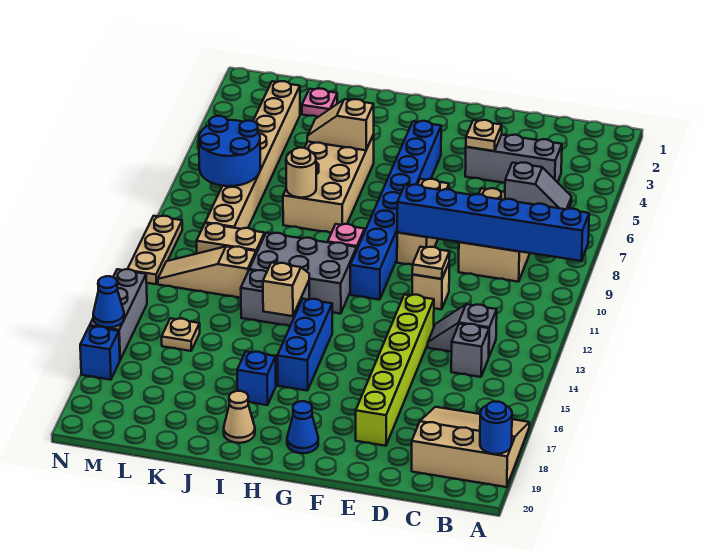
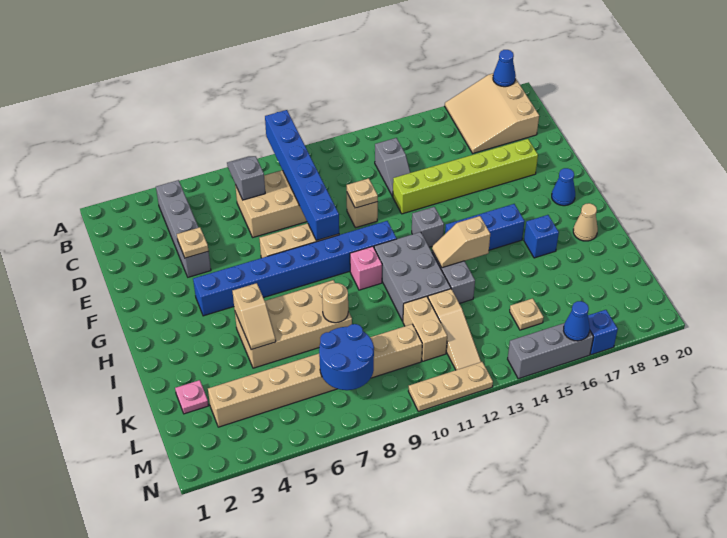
blue 1x1 round brick [480,402,512,454] -> blue 1x1 cone [493,50,516,87]
grey 1x3 brick [465,135,562,183] -> grey 1x4 brick [156,180,211,277]
grey 1x1 brick [451,324,489,377] -> grey 1x1 brick moved to [412,207,444,247]

